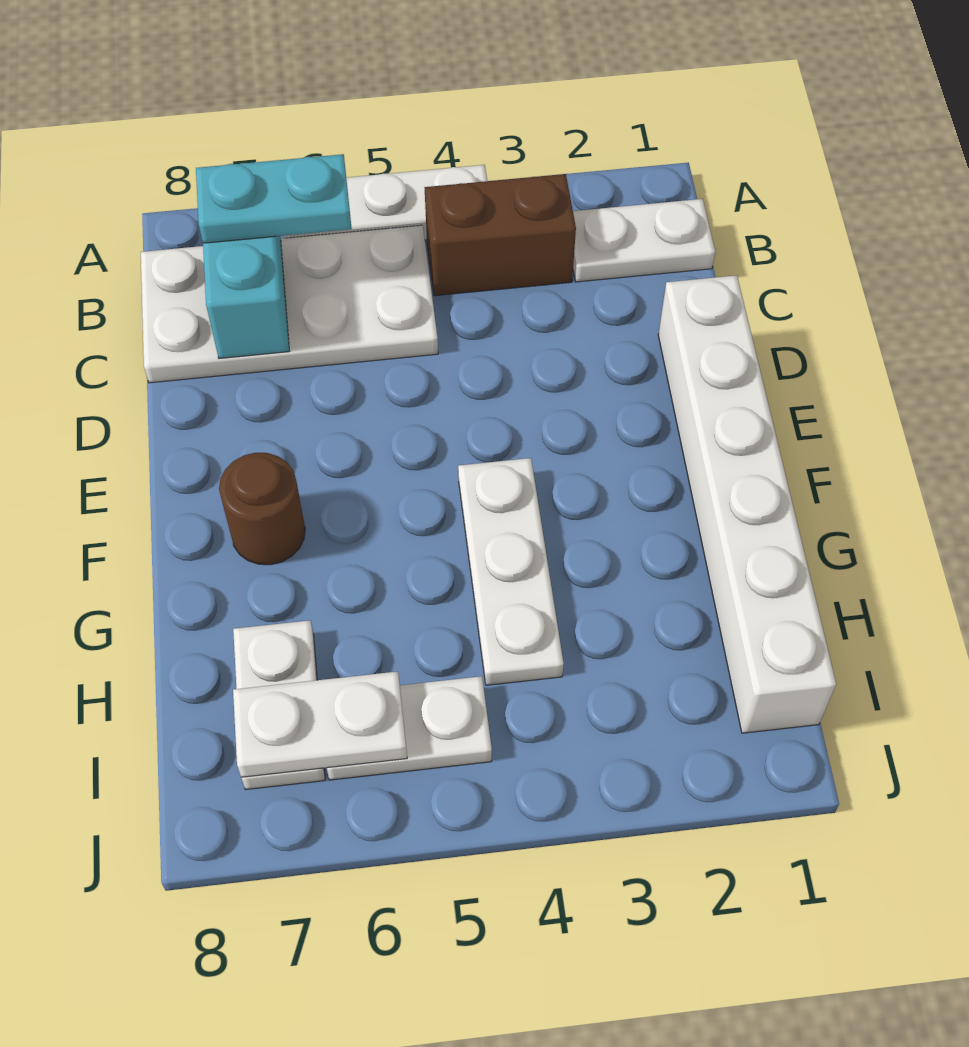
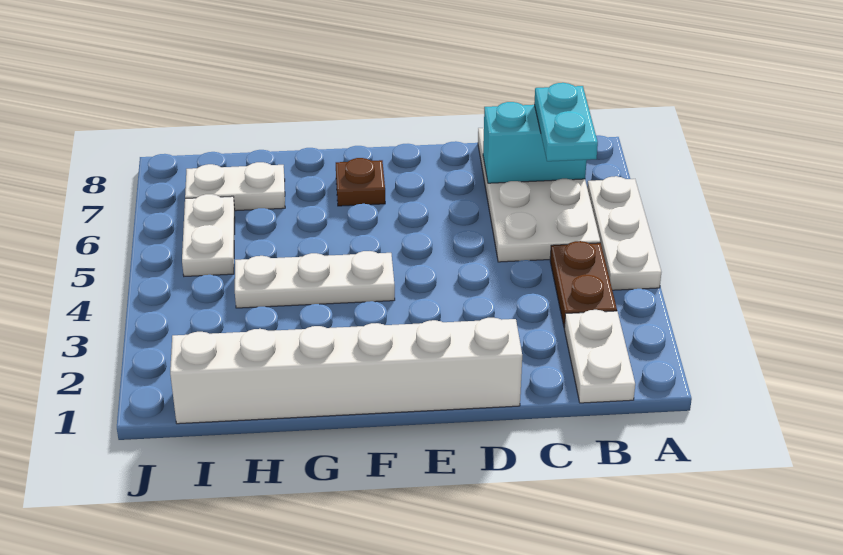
brown 1x2 brick [425,174,576,296] -> brown 1x2 plate [550,241,617,328]
brown 1x1 round brick [219,453,305,565] -> brown 1x1 plate [336,158,385,206]
white 1x2 plate [233,671,407,778] -> none

